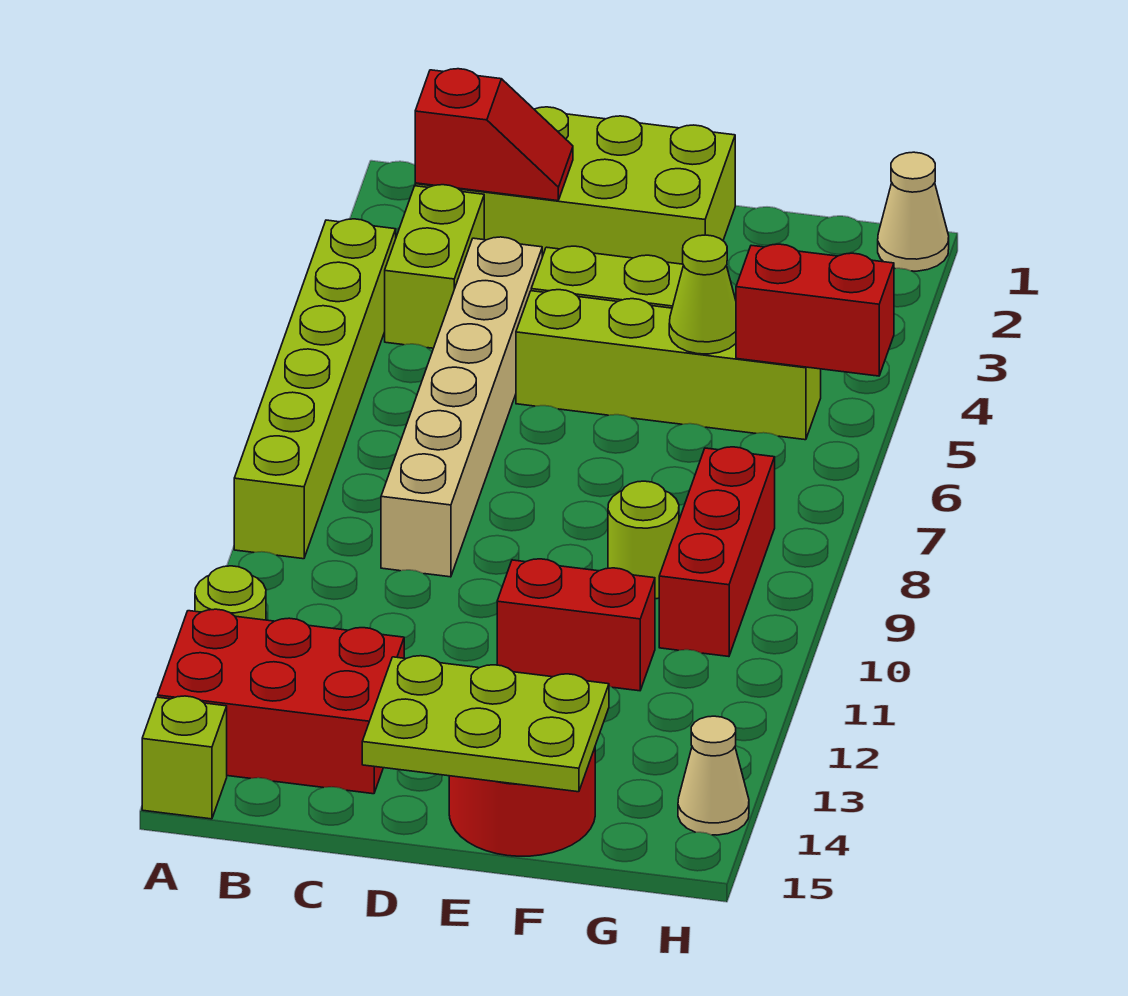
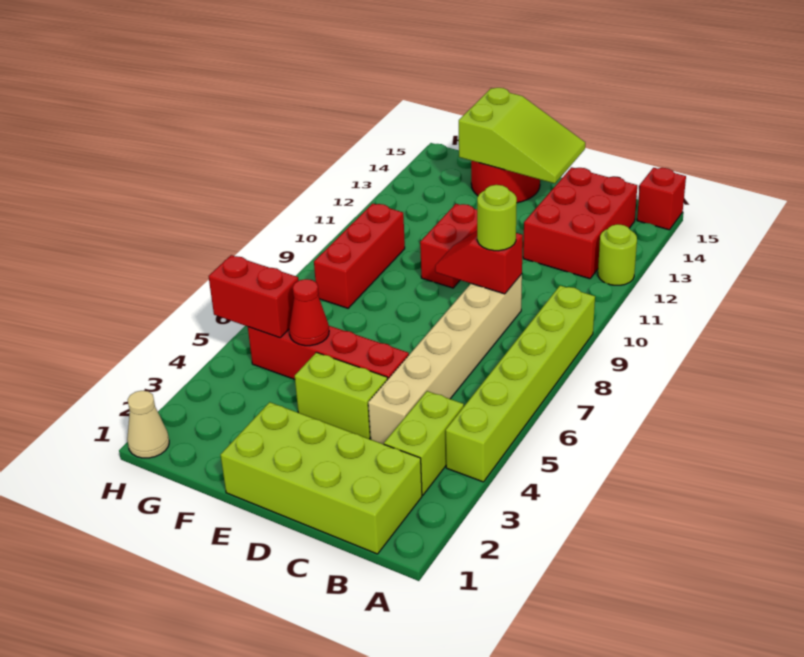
red 2x3 brick [158,609,404,794] -> red 2x3 brick turned to [523,167,637,279]
lime 1x1 brick [142,696,227,819] -> red 1x1 brick [637,168,686,230]
red 1x2 slope [415,69,573,201] -> red 1x2 slope moved to [435,231,523,294]
lime 1x4 brick [516,290,821,440] -> red 1x4 brick [248,326,409,379]
lime 2x3 plate [362,656,609,792] -> lime 2x3 slope [459,88,585,183]
red 1x2 brick [497,559,655,691] -> red 1x2 brick turned to [420,204,477,288]
lime 1x1 cone [669,235,736,354] -> red 1x1 cone [289,279,329,346]
lime 1x1 round brick [608,481,679,599] -> lime 1x1 round brick moved to [477,185,517,251]
tan 1x1 cone [678,716,749,835] -> none

